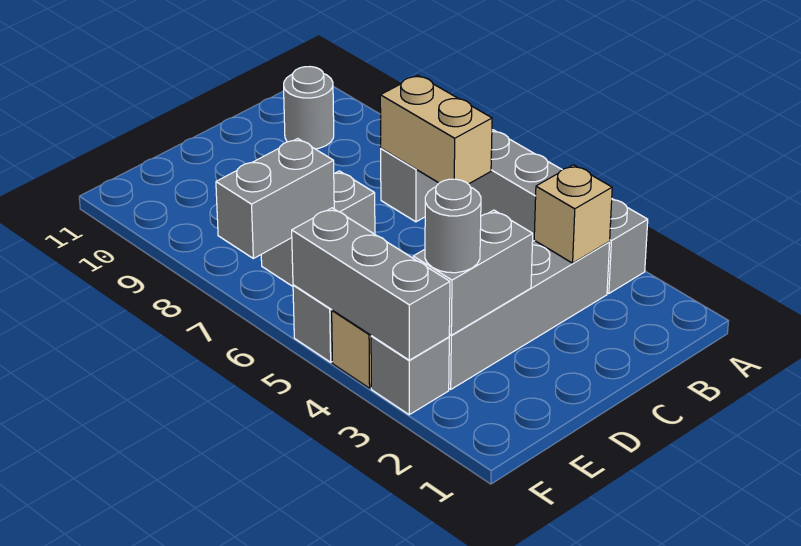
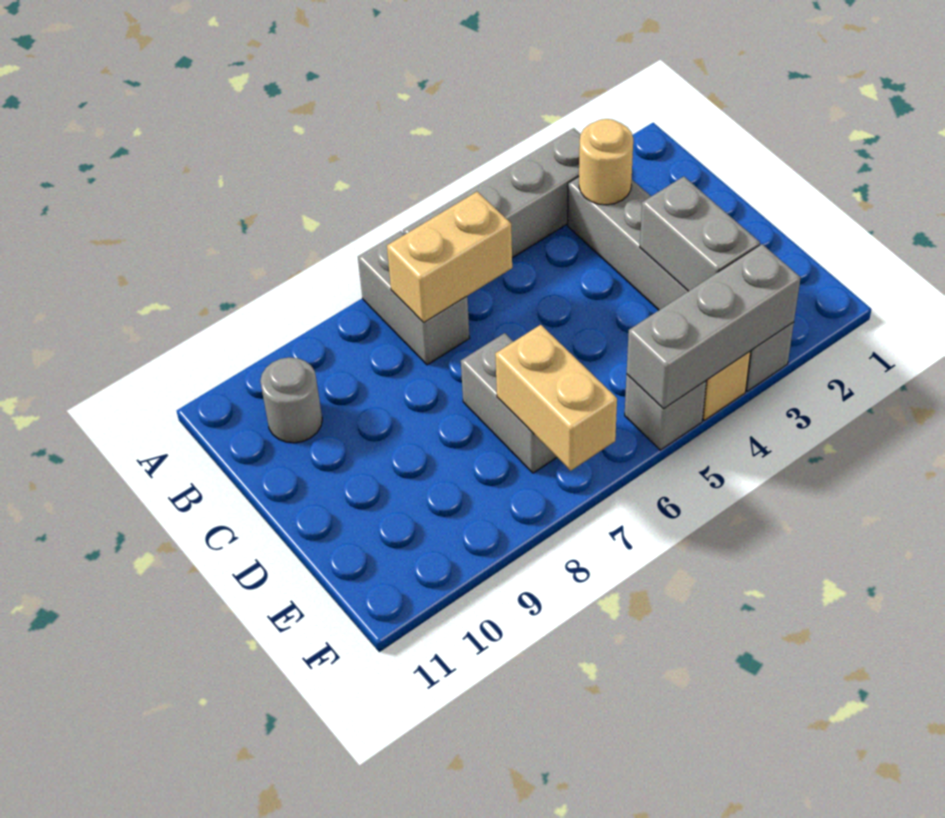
tan 1x1 brick [534,165,612,263] -> tan 1x1 round brick [579,119,633,205]
grey 1x1 round brick [425,179,481,273] -> none
grey 1x2 brick [216,139,334,259] -> tan 1x2 brick [495,325,617,471]

